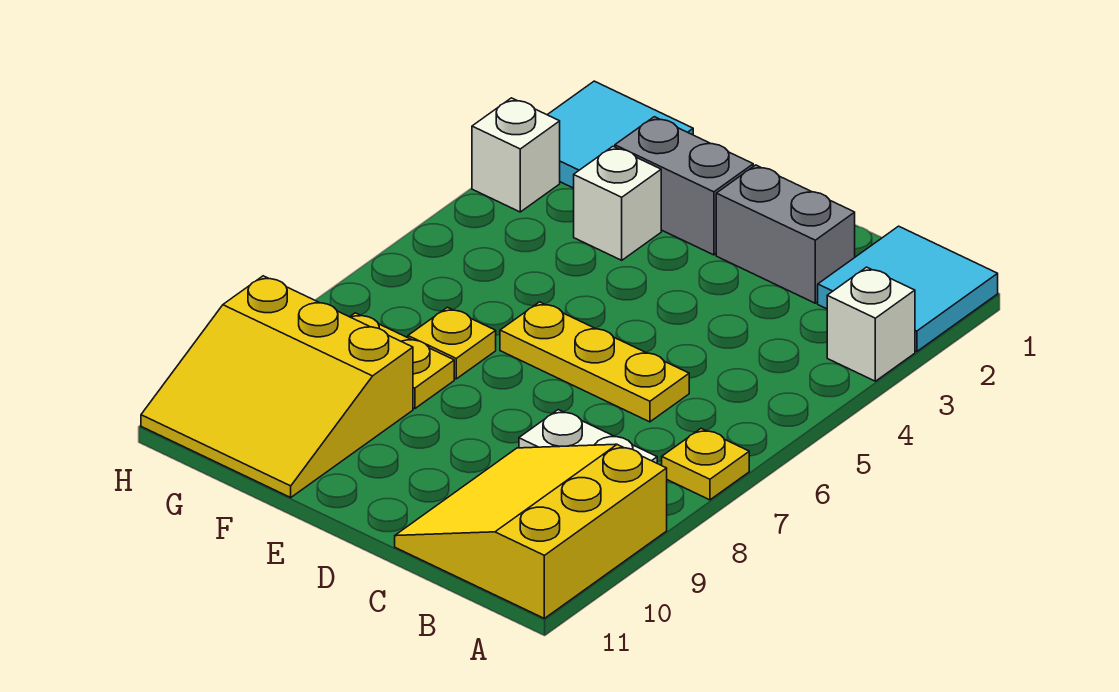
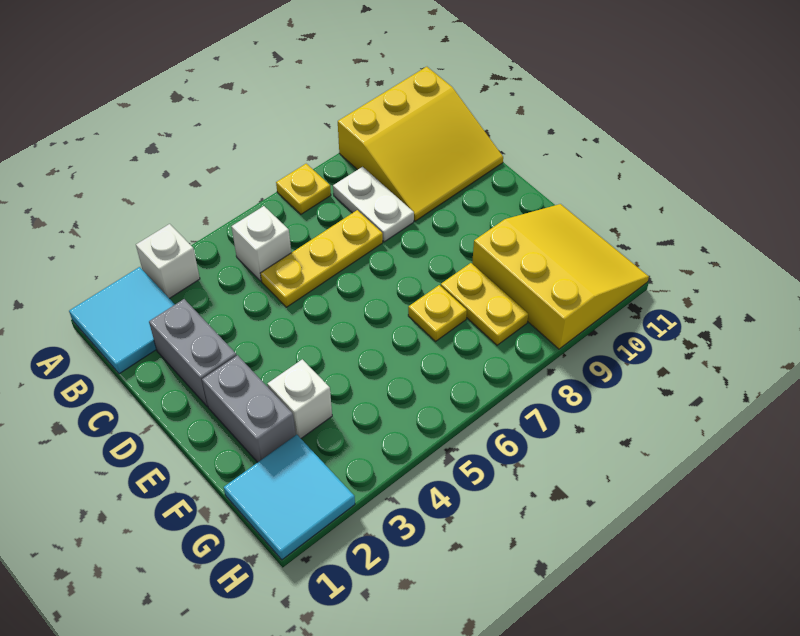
yellow 1x3 plate [500,302,689,422] -> yellow 1x3 plate turned to [260,210,383,307]
white 1x1 brick [472,98,560,212] -> white 1x1 brick moved to [232,206,291,281]

